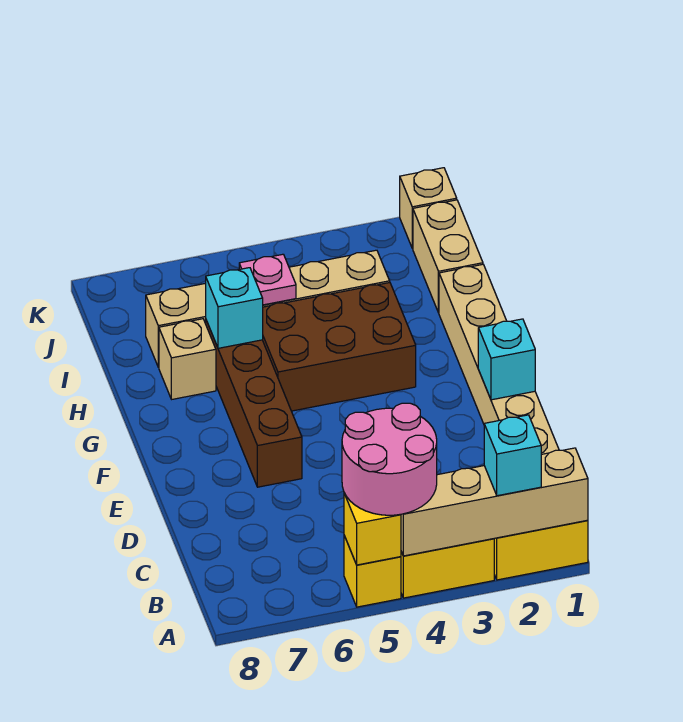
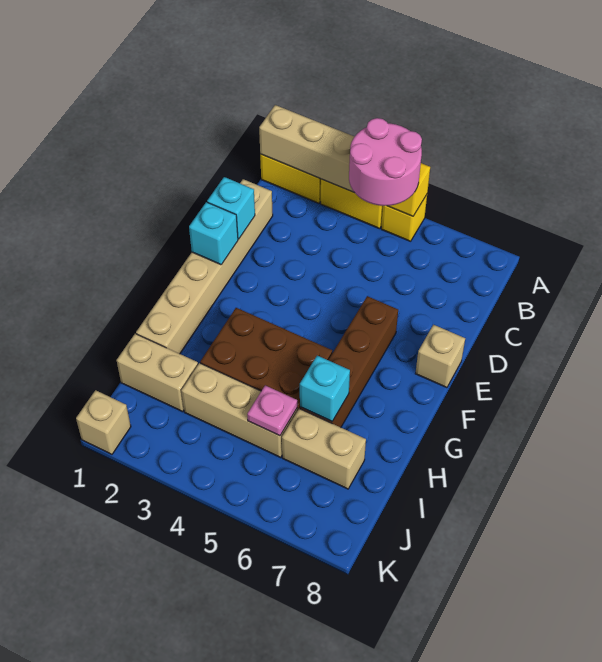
cyan 1x1 brick [484,415,541,496] -> cyan 1x1 brick moved to [207,177,255,239]
tan 1x1 brick [159,319,216,399] -> tan 1x1 brick moved to [415,325,465,388]
tan 1x2 brick [413,200,483,313] -> tan 1x2 brick turned to [116,334,198,411]

